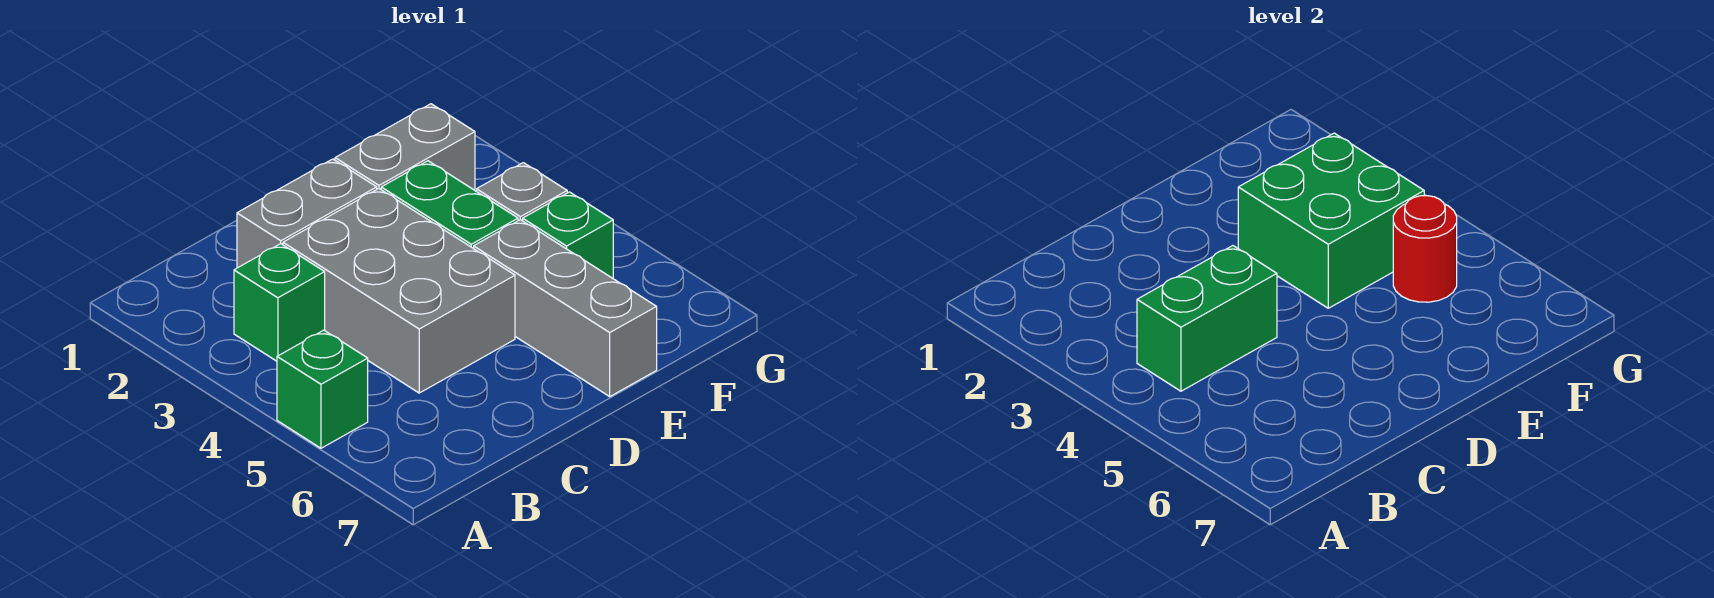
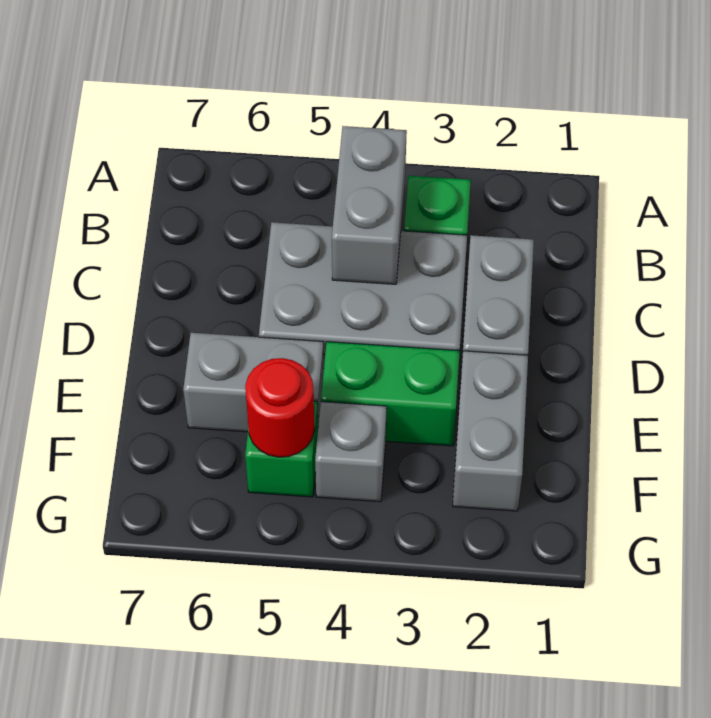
green 1x1 brick [277,330,368,448] -> none
green 1x2 brick [1137,246,1277,391] -> grey 1x2 brick [332,126,407,284]
green 2x2 brick [1238,133,1424,308] -> none
grey 1x3 brick [474,220,657,396] -> grey 1x2 brick [183,333,324,432]

